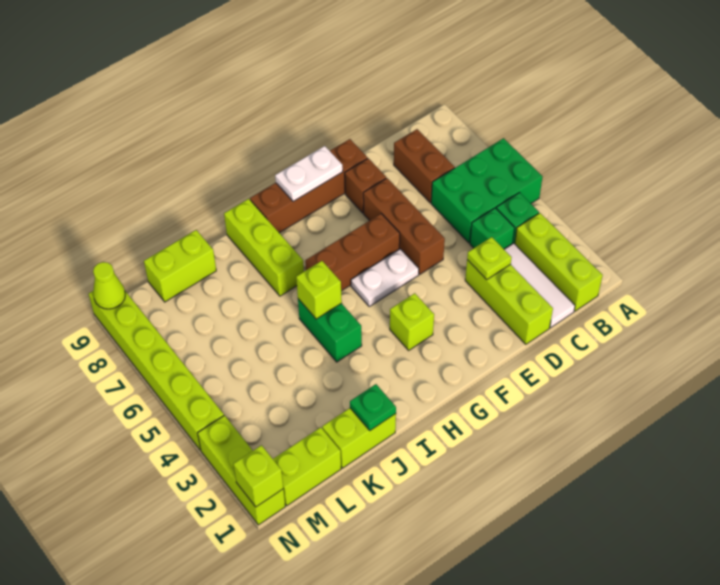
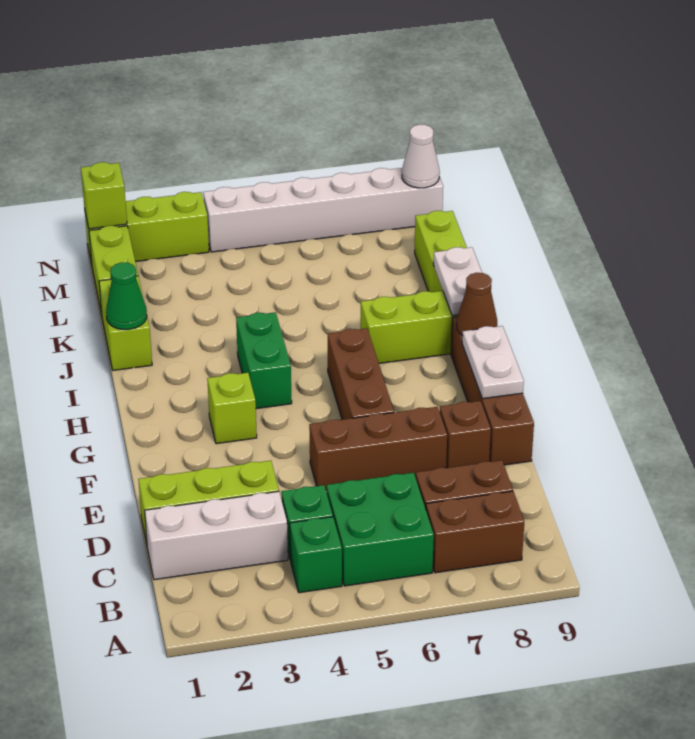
green 2x3 brick [431,138,542,243] -> green 2x2 brick [327,473,434,586]
lime 1x3 brick [515,213,603,311] -> none
none -> brown 1x2 brick [426,491,524,573]
white 1x3 tile [504,243,575,328] -> white 1x3 brick [145,491,288,580]
lime 1x1 plate [467,237,512,280] -> none
white 1x2 plate [351,249,419,306] -> white 1x2 plate moved to [433,247,482,315]
none -> brown 1x1 cone [457,273,497,336]
green 1x2 brick [298,299,362,362] -> green 1x2 brick turned to [236,312,292,409]
lime 1x1 brick [296,261,342,319] -> none
green 1x1 plate [350,384,396,430] -> green 1x1 cone [106,262,147,330]
lime 1x6 brick [89,291,224,450] -> white 1x6 brick [203,168,443,252]
lime 1x1 cone [93,262,125,309] -> white 1x1 cone [402,125,440,188]

